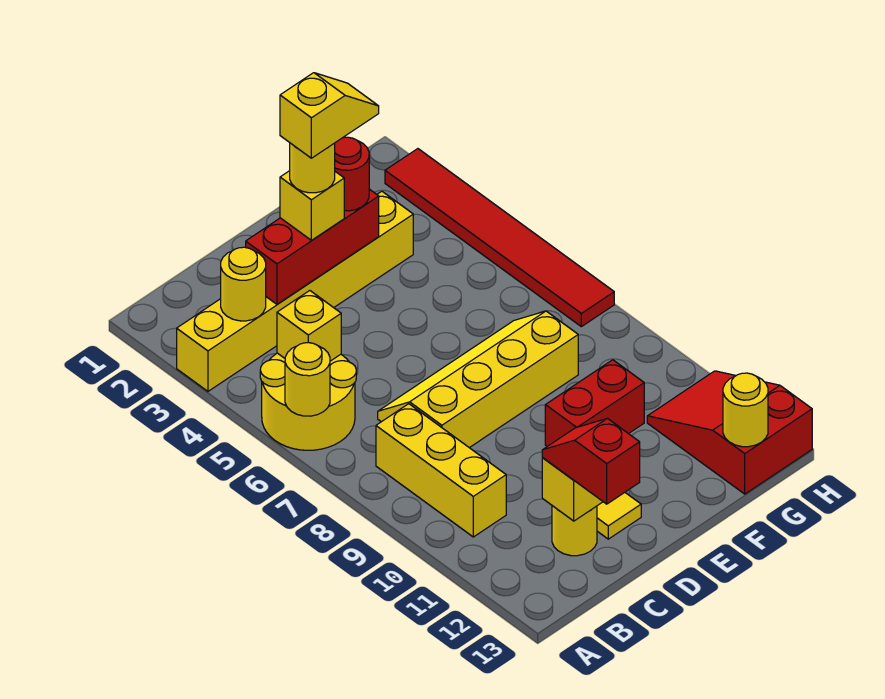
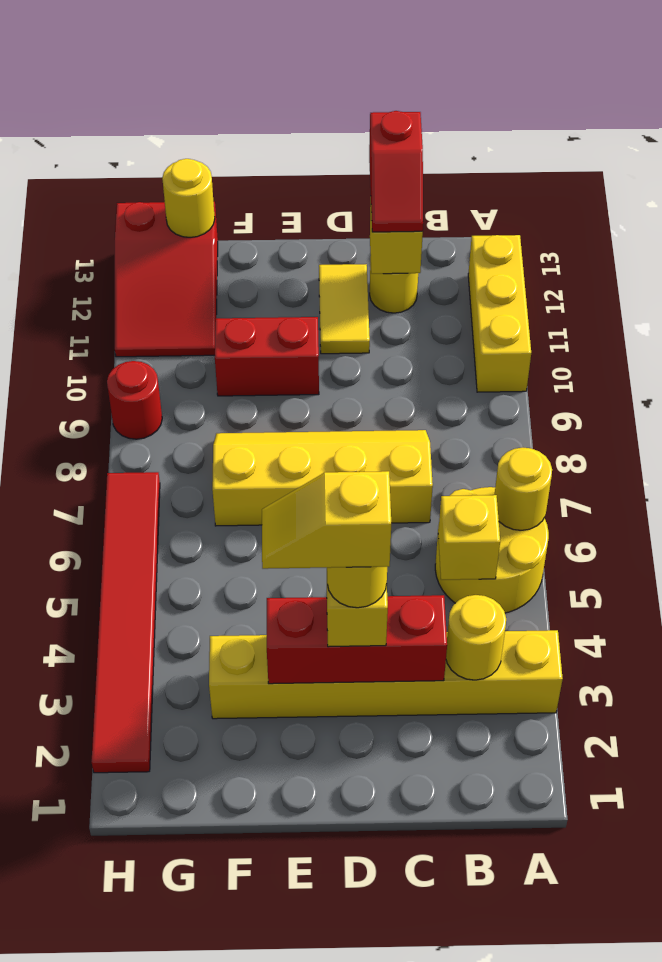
yellow 1x3 brick [376,404,506,537] -> yellow 1x3 brick moved to [468,235,531,392]
yellow 2x4 slope [378,311,578,448] -> yellow 2x4 slope turned to [212,430,433,526]
red 1x1 round brick [335,137,369,211] -> red 1x1 round brick moved to [107,361,162,439]

